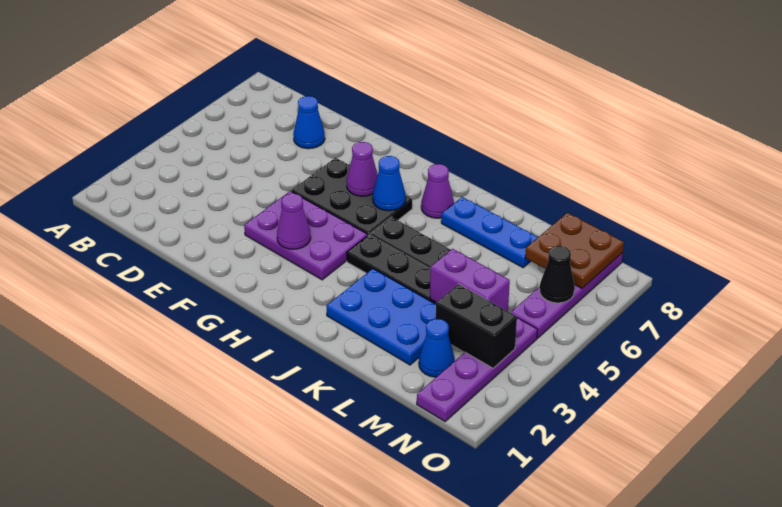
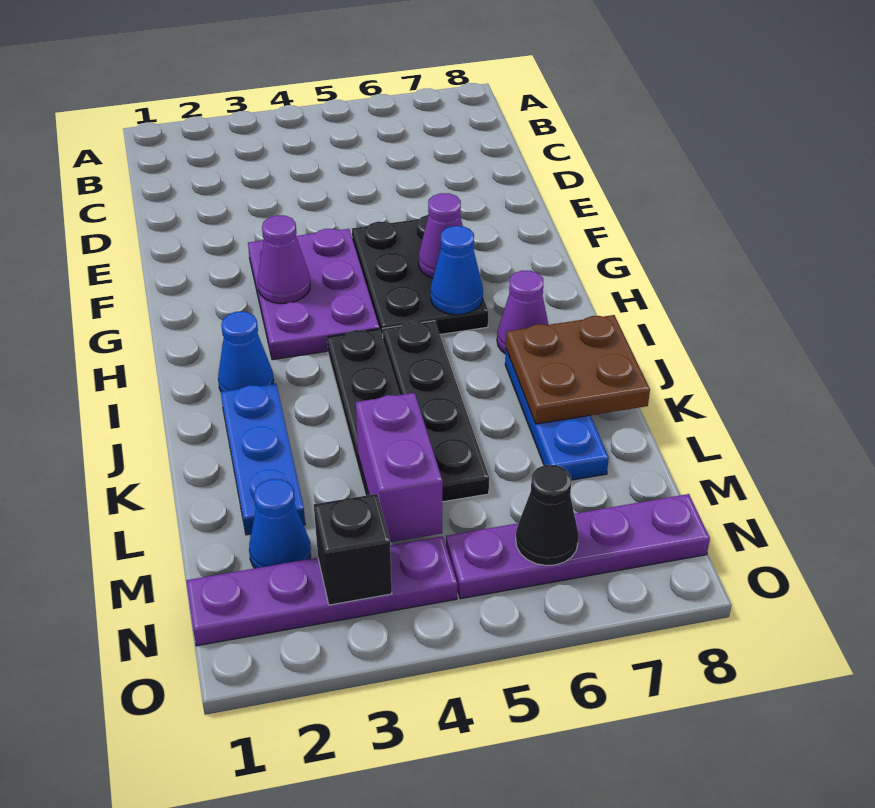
blue 1x1 cone [293,96,325,149] -> blue 1x1 cone moved to [218,312,274,392]
blue 2x3 plate [326,269,436,365] -> blue 1x3 plate [221,383,305,535]
black 1x2 brick [436,284,517,368] -> black 1x1 brick [314,494,392,605]
brown 2x2 plate [525,213,624,288] -> brown 2x2 plate moved to [506,315,650,424]

